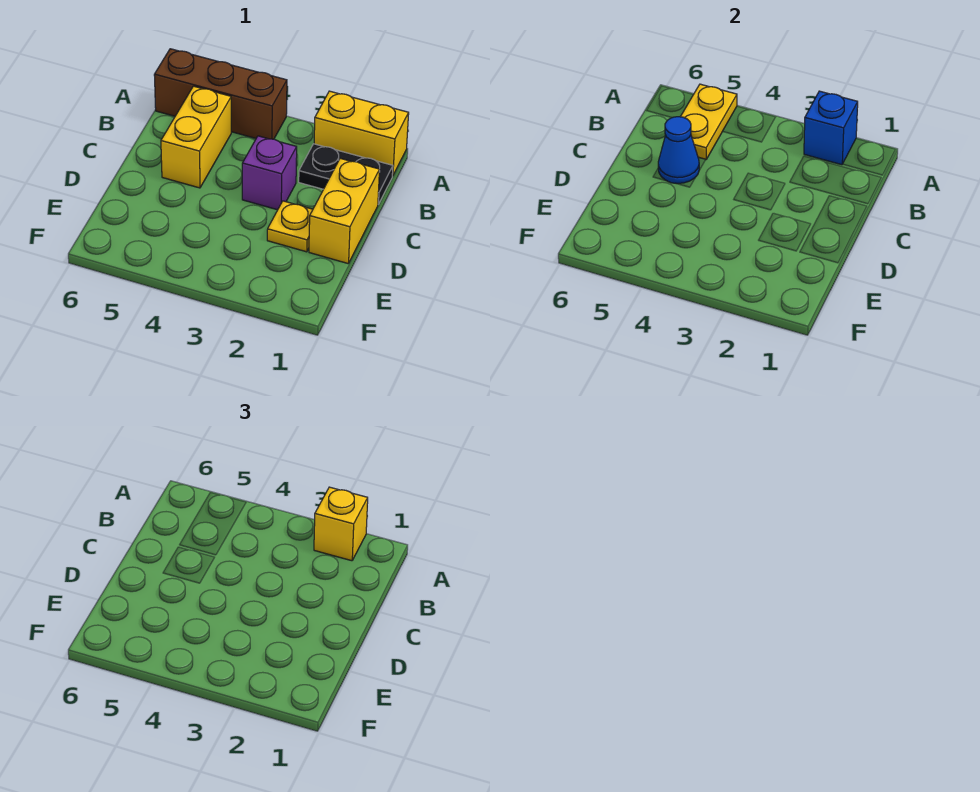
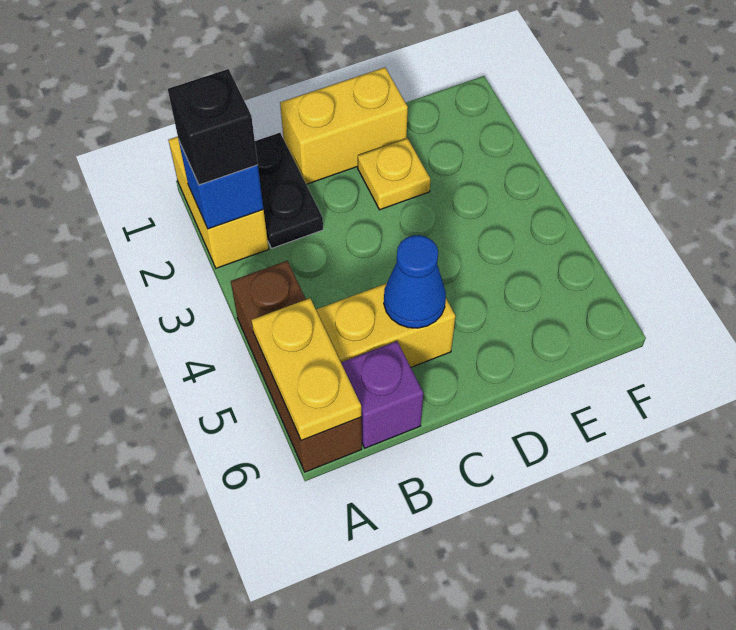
yellow 1x1 brick [314,487,368,561] -> black 1x1 brick [168,69,258,185]
yellow 1x2 plate [681,84,737,159] -> yellow 1x2 plate turned to [251,298,361,441]
purple 1x1 brick [242,136,297,210] -> purple 1x1 brick moved to [341,341,423,448]

